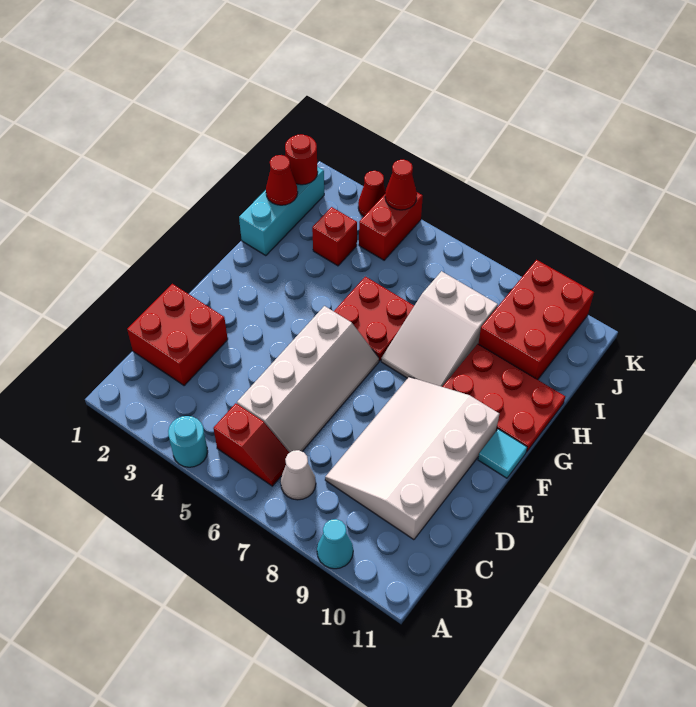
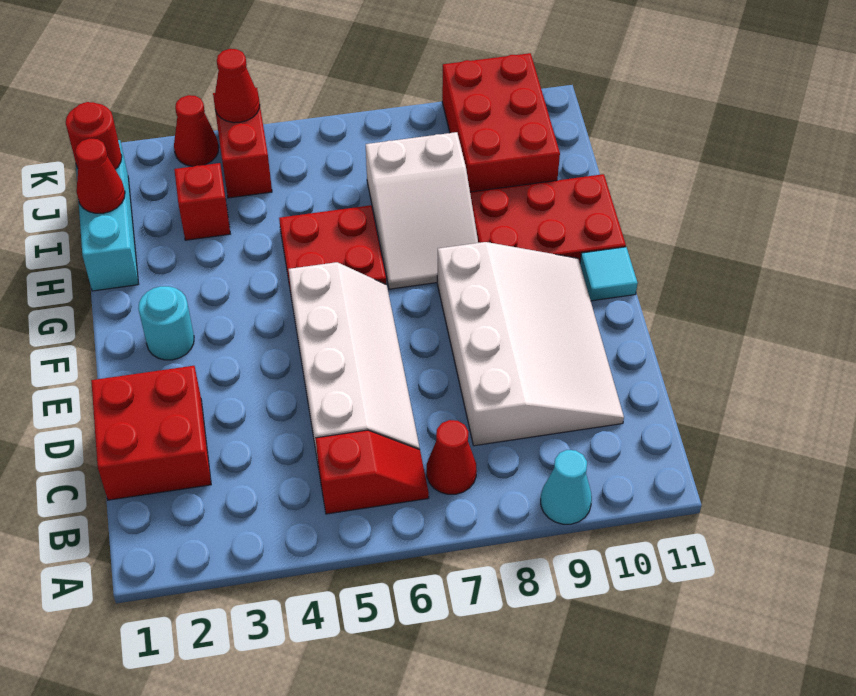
cyan 1x1 round brick [168,416,208,467] -> cyan 1x1 round brick moved to [138,286,194,360]
white 1x1 cone [281,450,316,500] -> red 1x1 cone [427,420,477,494]
white 3x4 slope [325,377,499,540] -> white 3x4 slope turned to [437,242,624,446]

